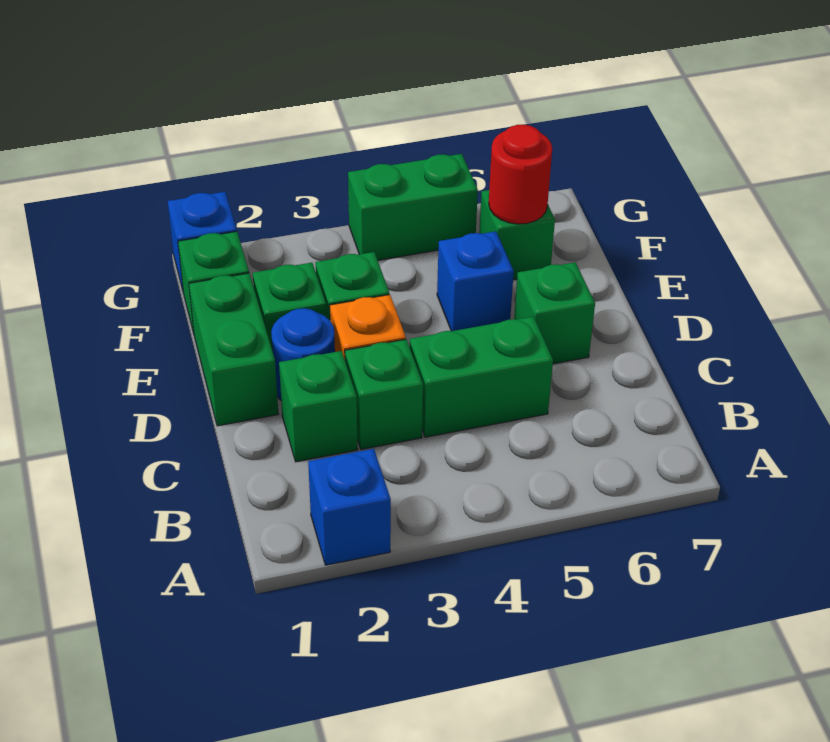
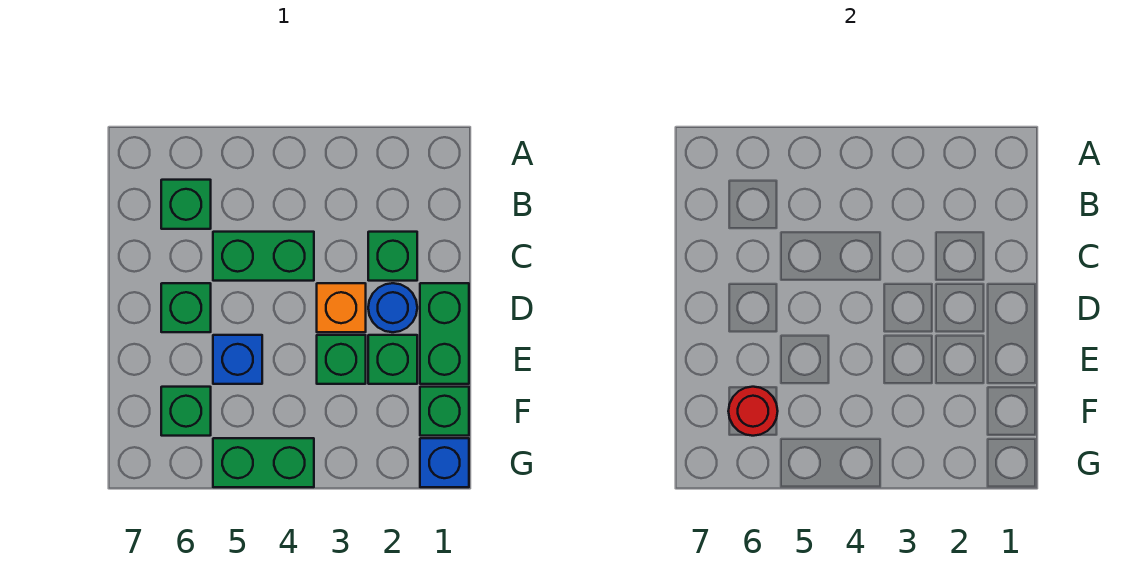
blue 1x1 brick [308,449,391,565] -> none
green 1x1 brick [345,339,423,449] -> green 1x1 brick moved to [161,180,211,229]

